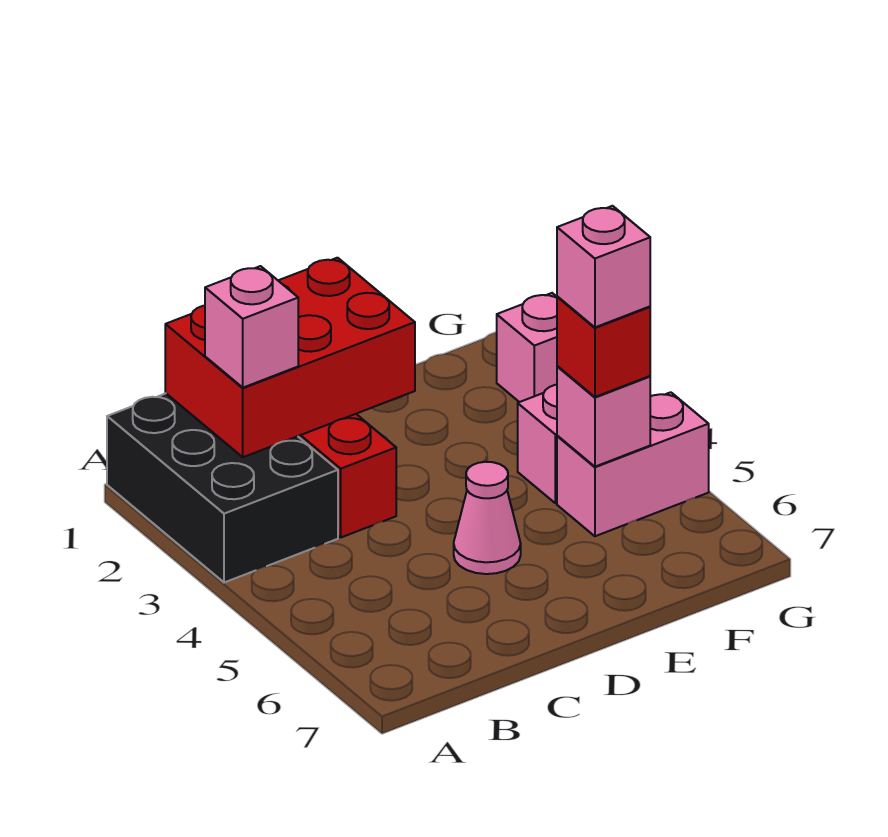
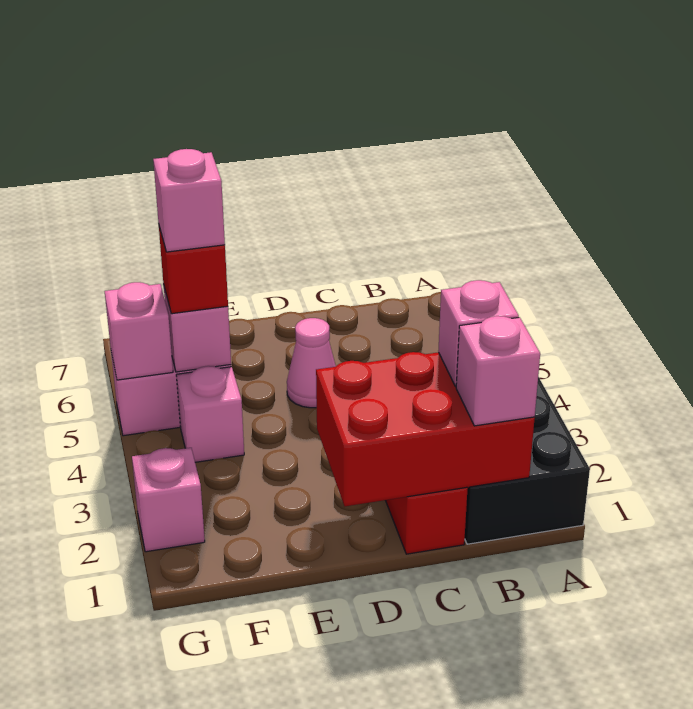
none -> pink 1x1 brick [456,316,540,426]
none -> pink 1x1 brick [105,282,173,380]

